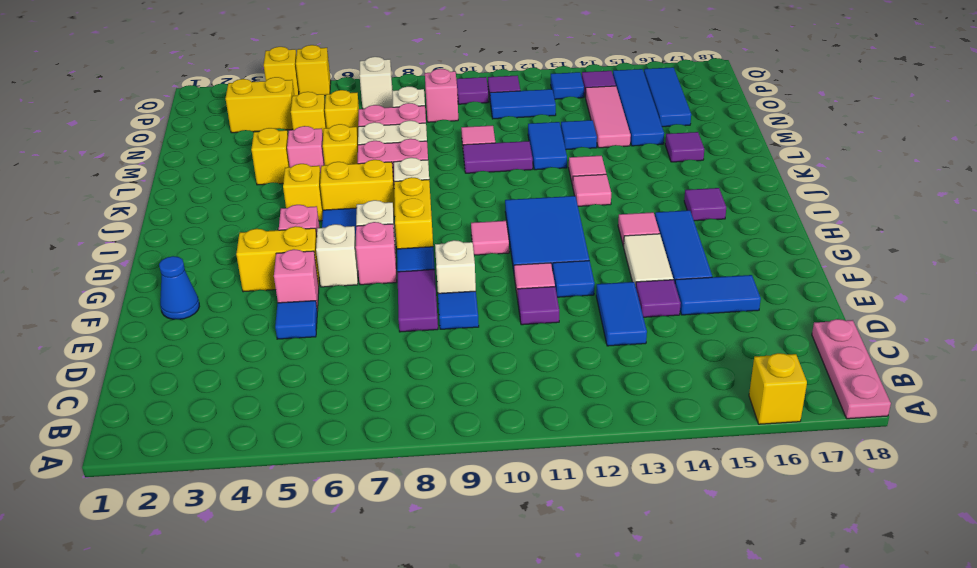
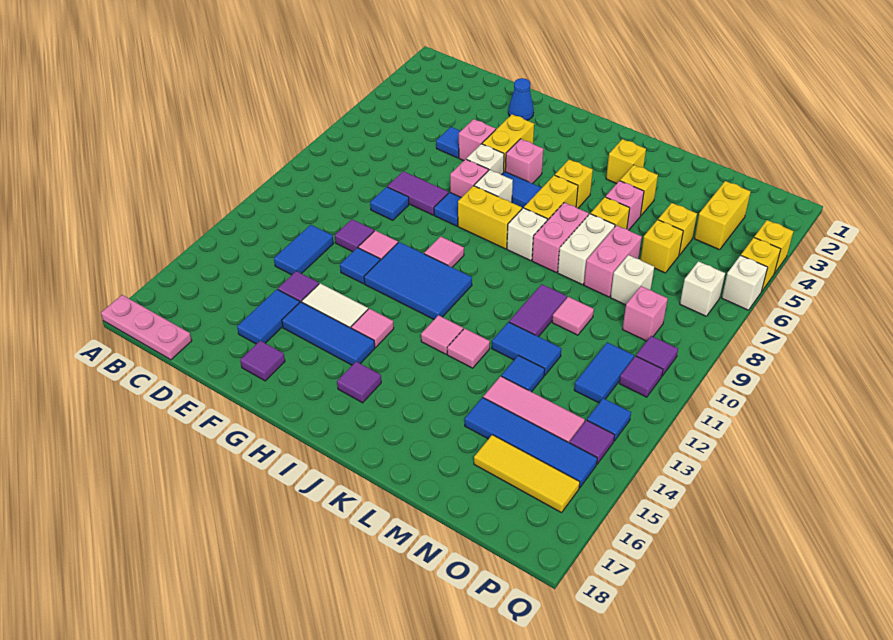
yellow 1x1 brick [749,353,807,424] -> yellow 1x1 brick moved to [606,139,646,184]
blue 1x2 tile [596,282,647,346] -> blue 1x2 tile turned to [274,225,334,275]
white 1x1 brick [435,240,476,293] -> white 1x1 brick moved to [722,255,768,310]
purple 1x1 tile [665,132,704,162] -> purple 1x1 tile moved to [240,341,285,381]
blue 1x3 tile [644,67,691,127] -> yellow 1x3 tile [474,435,580,513]

